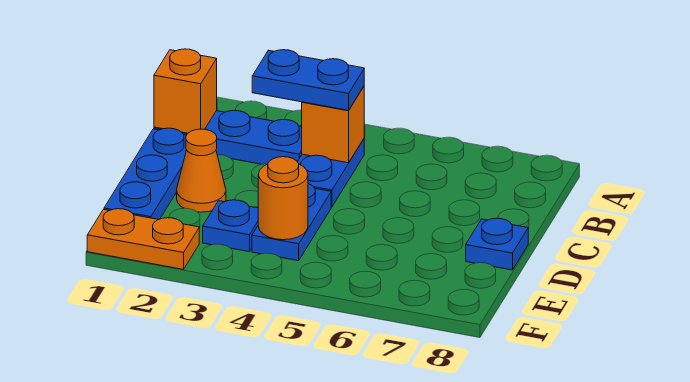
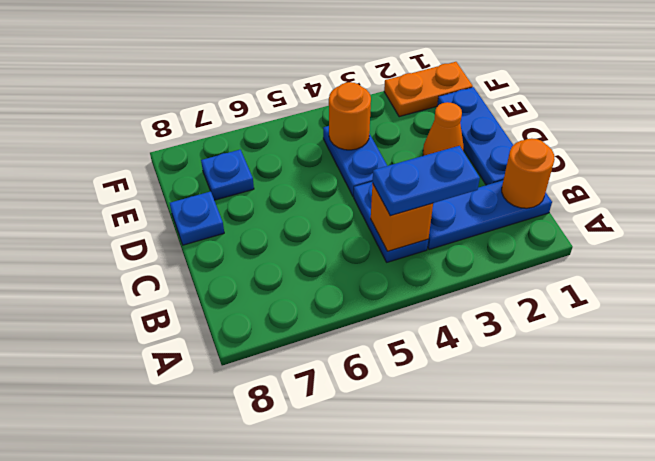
orange 1x1 brick [154,49,217,133] -> orange 1x1 round brick [502,138,555,208]
blue 1x1 plate [203,200,258,252] -> blue 1x1 plate moved to [201,150,254,200]

